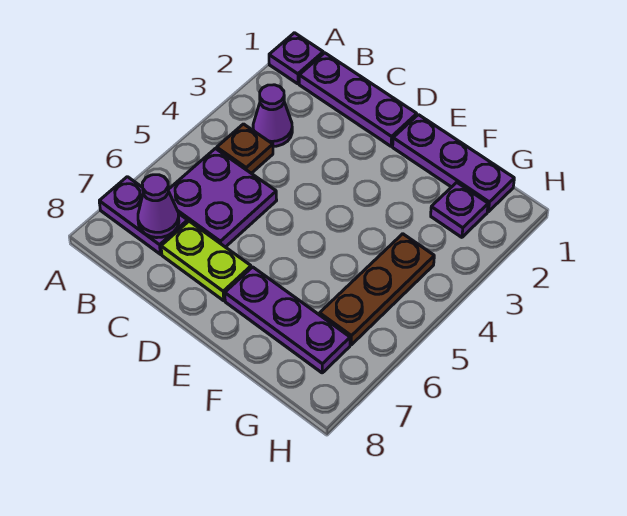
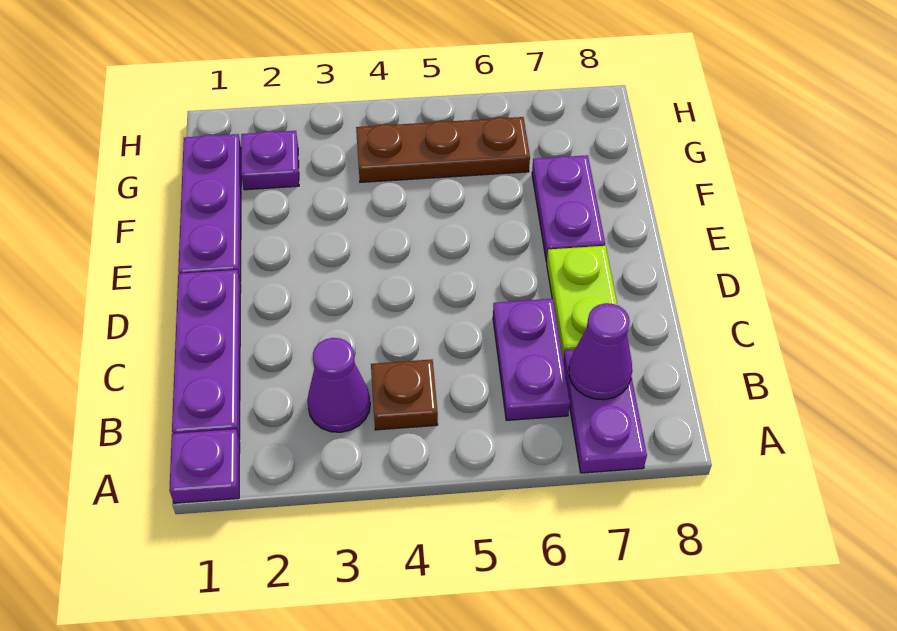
purple 2x2 plate [168,149,277,247] -> purple 1x2 plate [493,299,570,420]
purple 1x3 plate [225,267,350,373] -> purple 1x2 plate [532,155,605,262]

